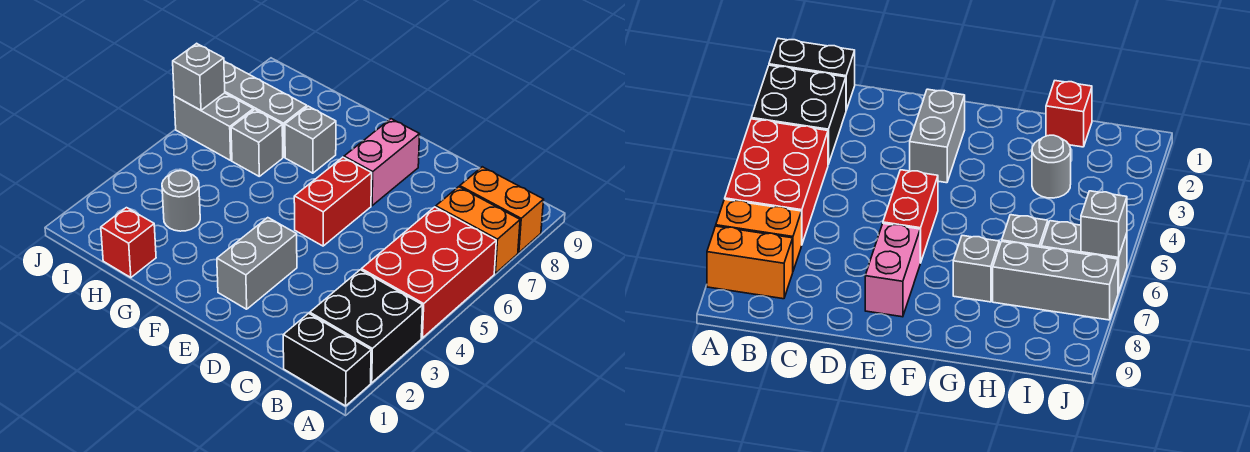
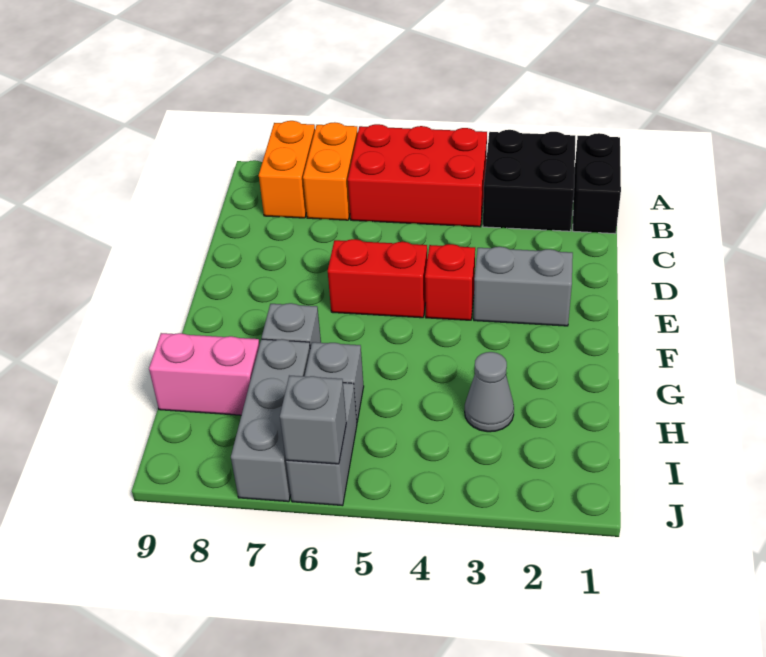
pink 1x2 brick [344,119,420,206] -> pink 1x2 brick moved to [149,333,260,415]
red 1x1 brick [101,208,156,278] -> red 1x1 brick moved to [425,244,475,320]
grey 1x1 round brick [162,171,200,231] -> grey 1x1 cone [465,352,514,432]

